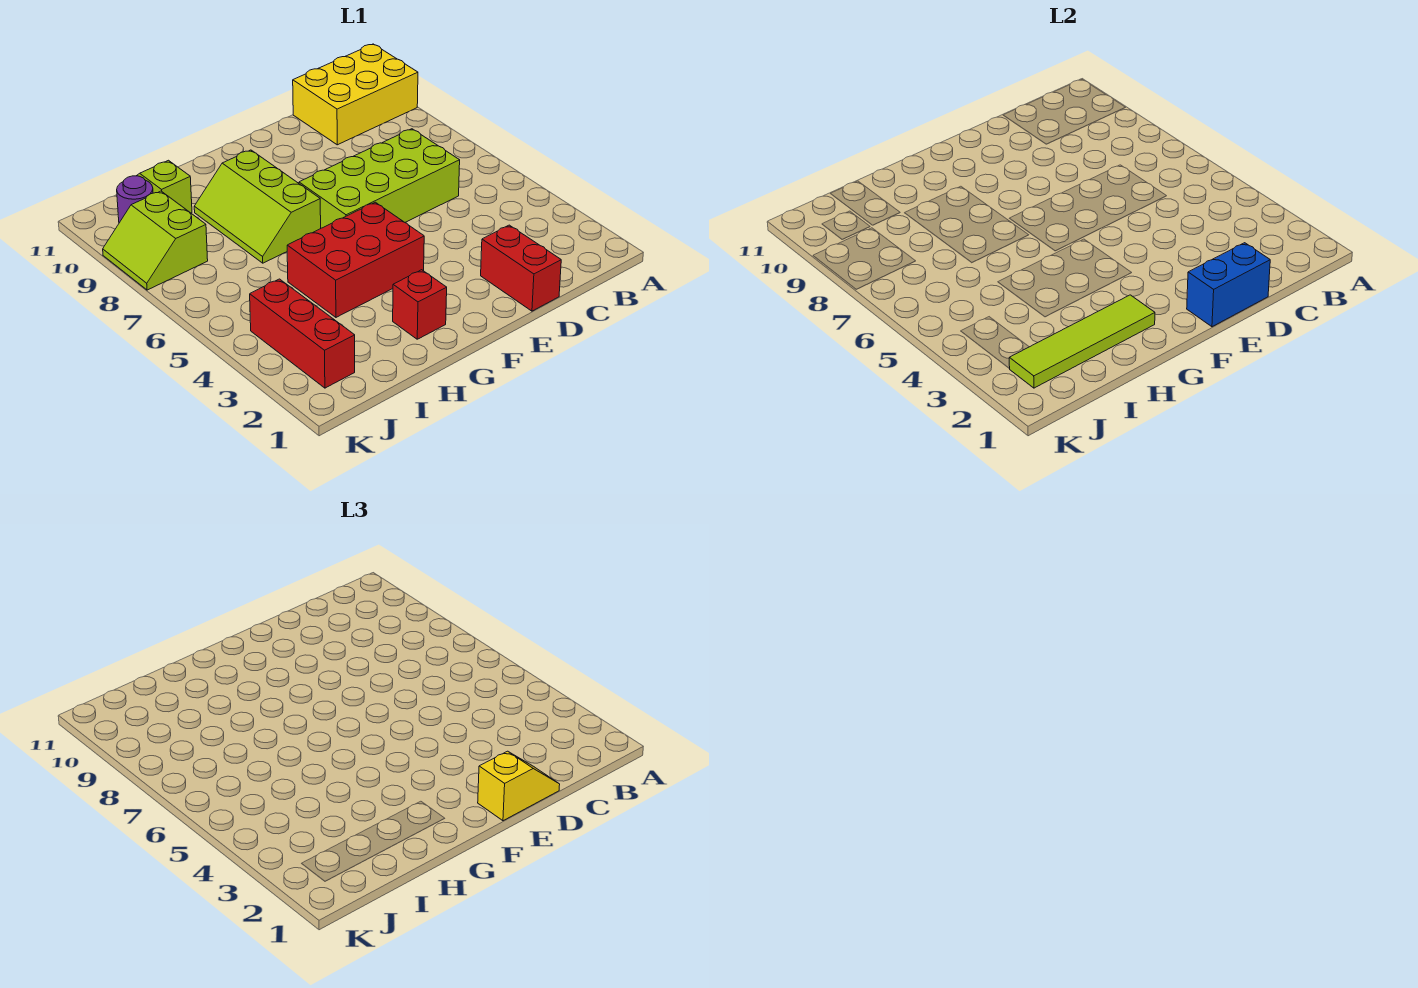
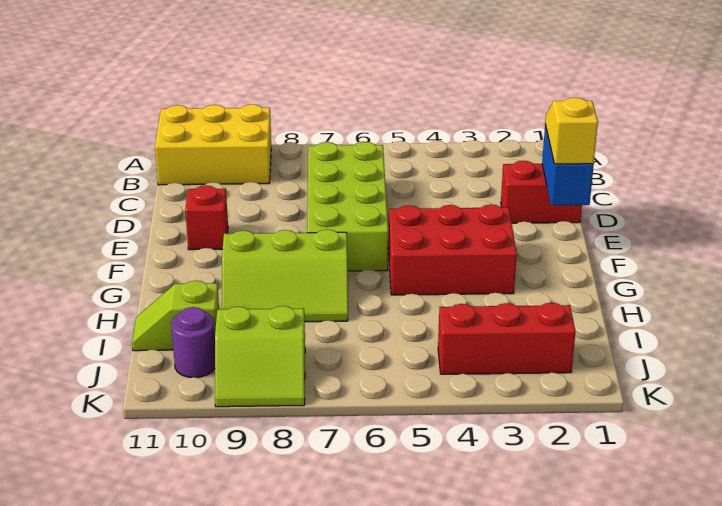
yellow 2x3 brick [293,44,418,145] -> yellow 2x3 brick turned to [155,104,271,185]
red 2x3 brick [287,202,424,317] -> red 2x3 brick turned to [388,204,517,295]
red 1x1 brick [393,270,447,339] -> red 1x1 brick moved to [185,185,228,250]
lime 1x4 tile [1009,295,1155,388] -> none

